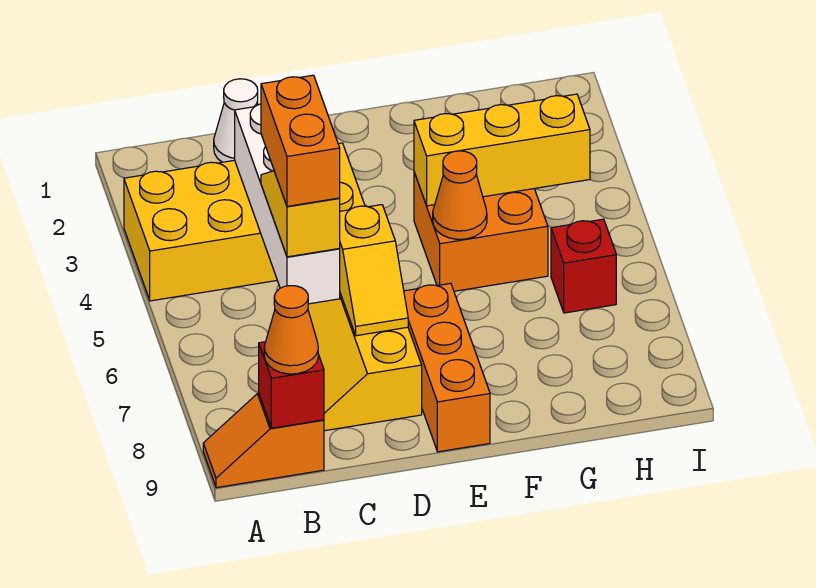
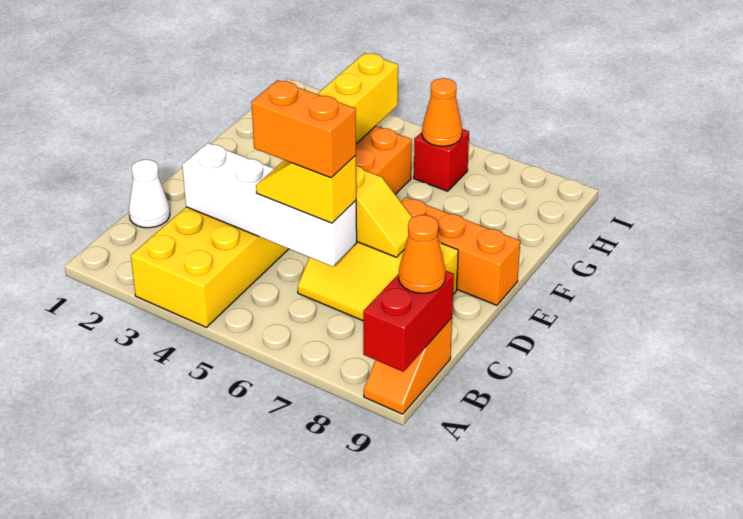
red 1x1 brick [259,342,324,428] -> red 1x2 brick [363,270,454,372]
orange 1x1 cone [433,151,487,239] -> orange 1x1 cone moved to [422,78,462,146]

